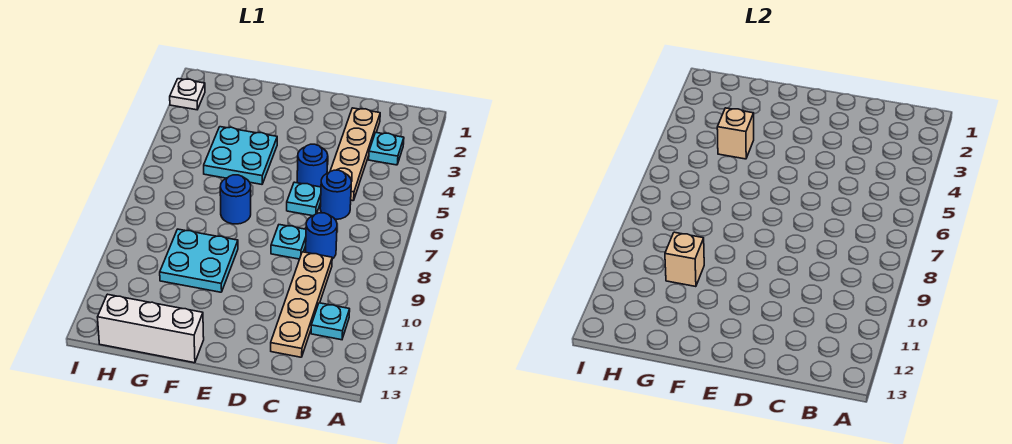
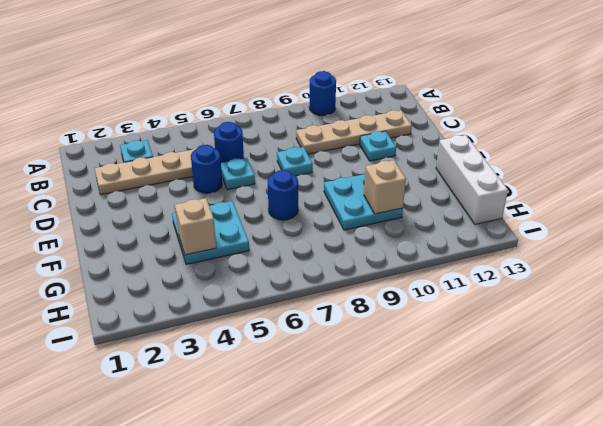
cyan 1x1 plate [311,303,350,340] -> cyan 1x1 plate moved to [360,131,396,161]
blue 1x1 round brick [306,213,337,259] -> blue 1x1 round brick moved to [309,71,336,115]
white 1x1 plate [170,79,205,110] -> none

